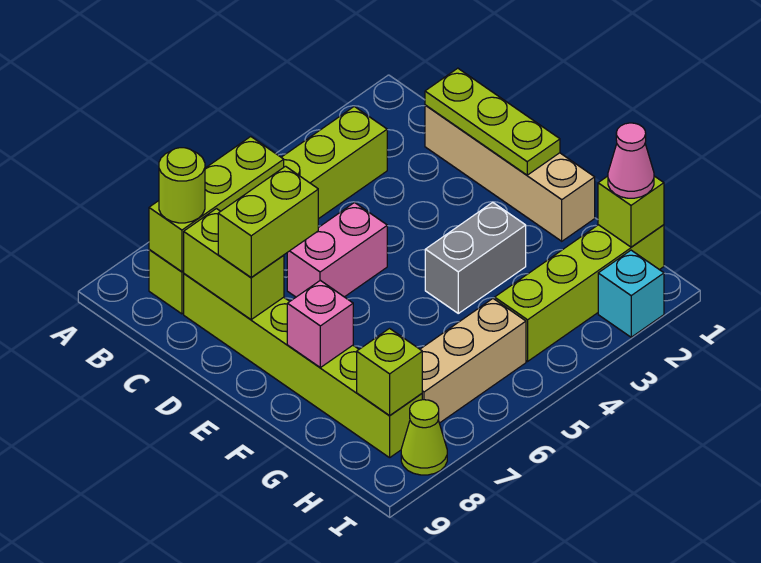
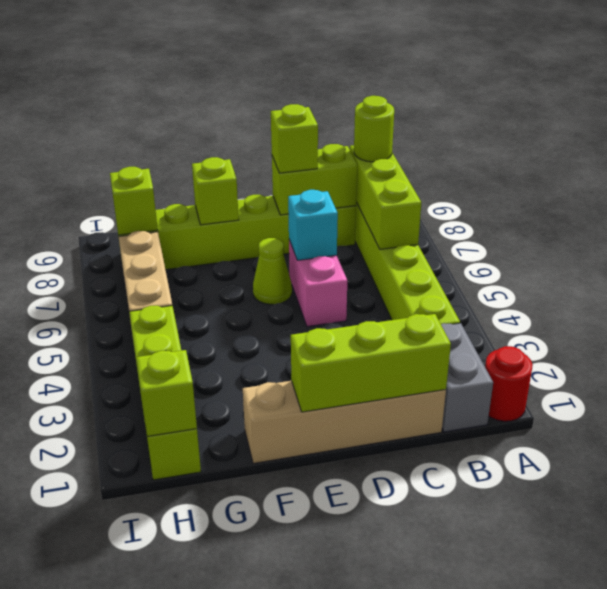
none -> red 1x1 round brick [485,346,533,421]
lime 1x3 plate [425,68,560,175] -> lime 1x3 brick [291,314,451,412]
lime 1x2 brick [218,166,318,277] -> lime 1x1 brick [271,104,318,173]
grey 1x2 brick [425,202,526,313] -> grey 1x2 brick moved to [441,323,493,432]
pink 1x1 brick [287,280,353,368] -> lime 1x1 brick [192,157,239,225]
pink 1x1 cone [608,123,654,198] -> none
cyan 1x1 brick [598,250,664,337] -> cyan 1x1 brick moved to [288,190,338,260]
lime 1x1 cone [401,400,447,475] -> lime 1x1 cone moved to [253,238,292,304]

